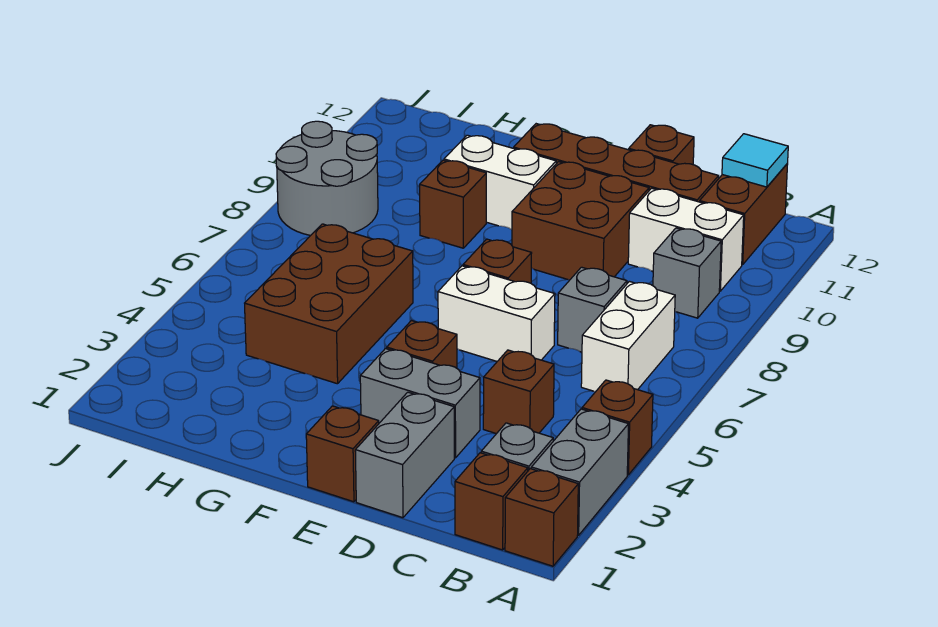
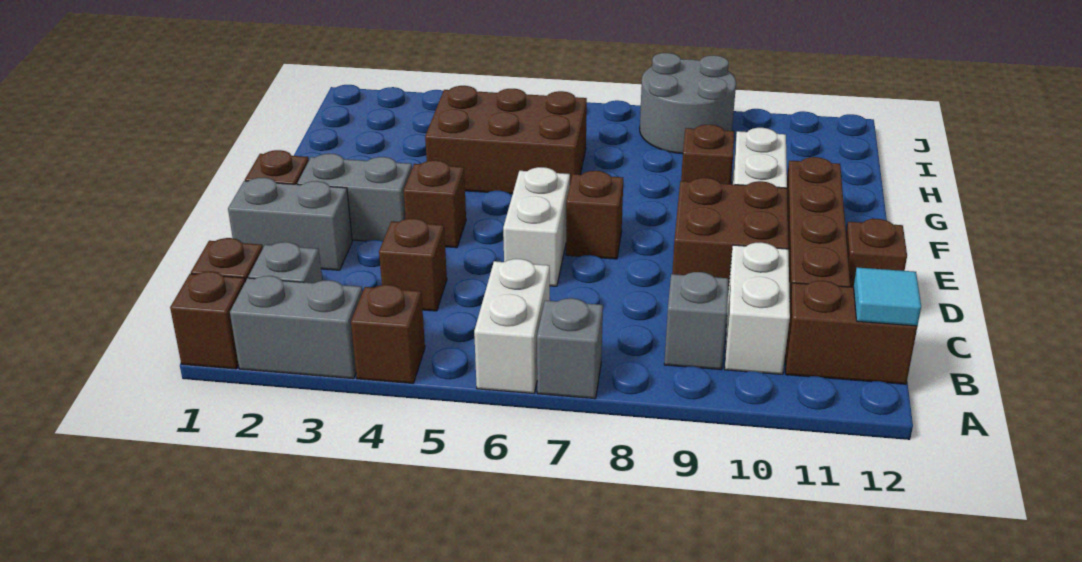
white 1x2 brick [581,281,675,391] -> white 1x2 brick turned to [474,259,550,393]
grey 1x1 brick [558,267,627,352] -> grey 1x1 brick moved to [537,298,603,399]
grey 1x2 brick [360,349,480,458] -> grey 1x2 brick turned to [297,154,412,241]

